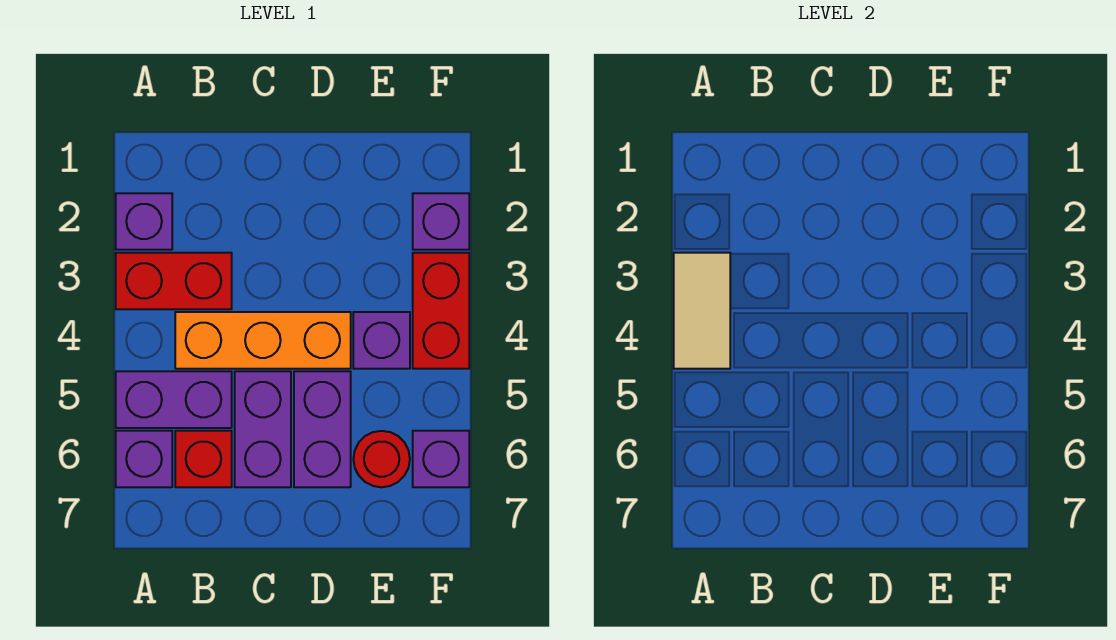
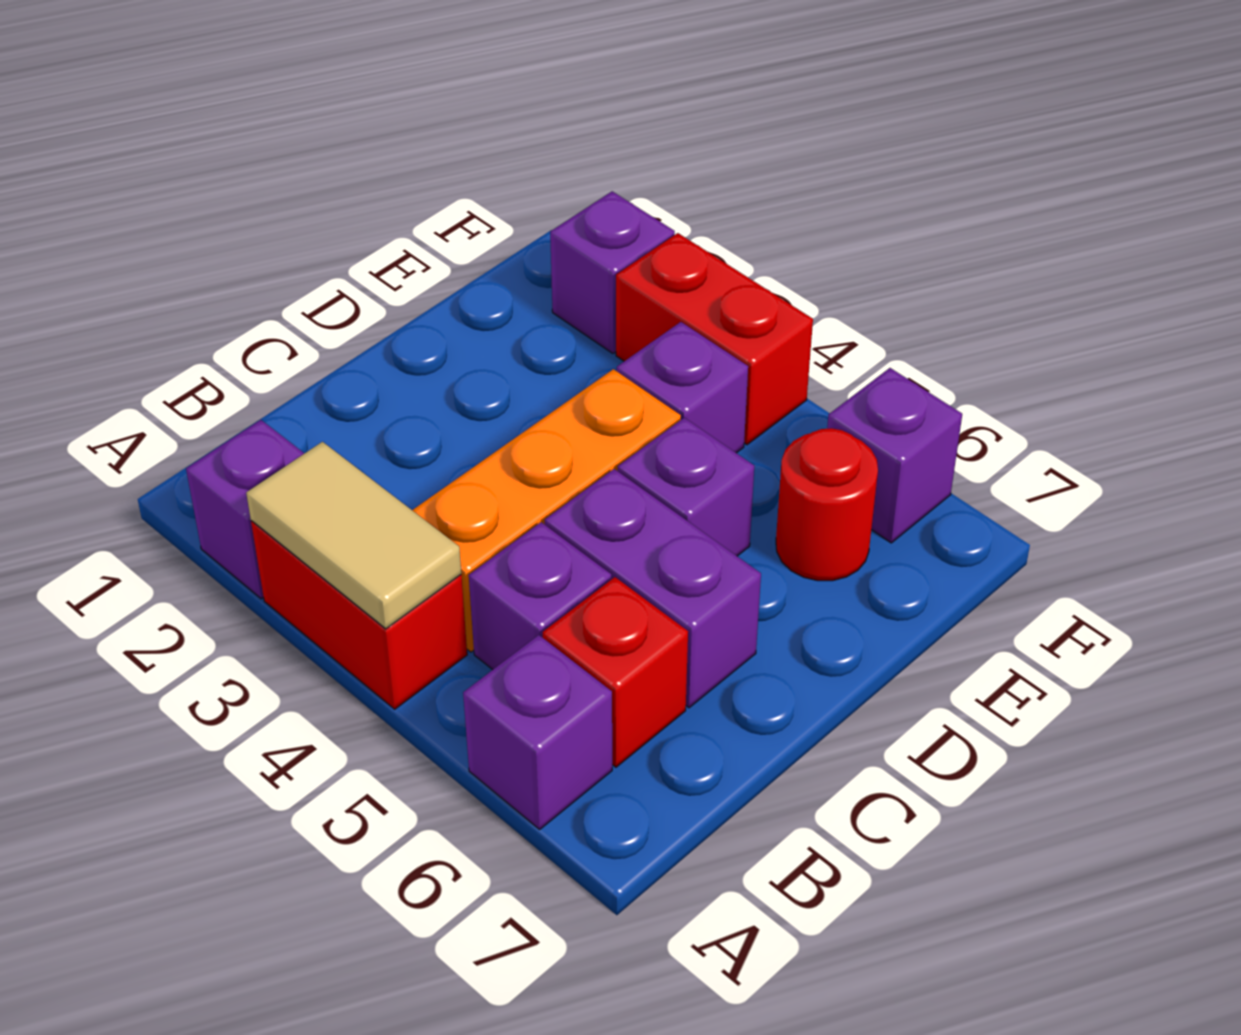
red 1x2 brick [116,253,232,309] -> red 1x2 brick turned to [251,521,467,709]
purple 1x2 brick [116,371,232,428] -> purple 1x1 brick [469,522,611,670]
purple 1x2 brick [294,371,351,487] -> purple 1x1 brick [618,418,754,556]

